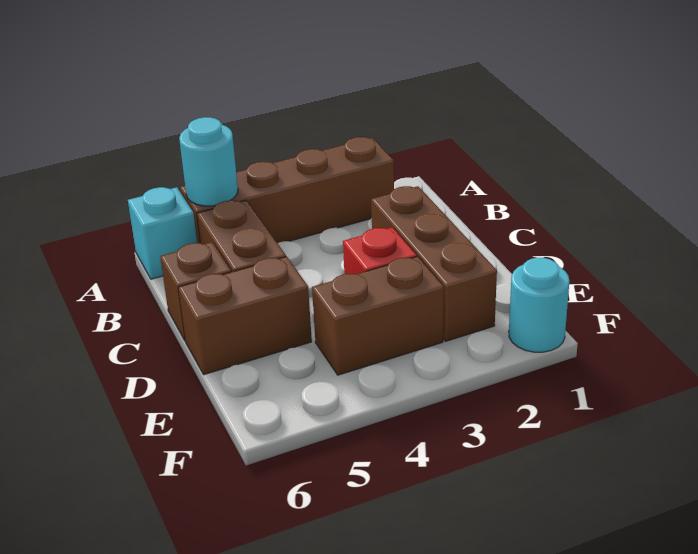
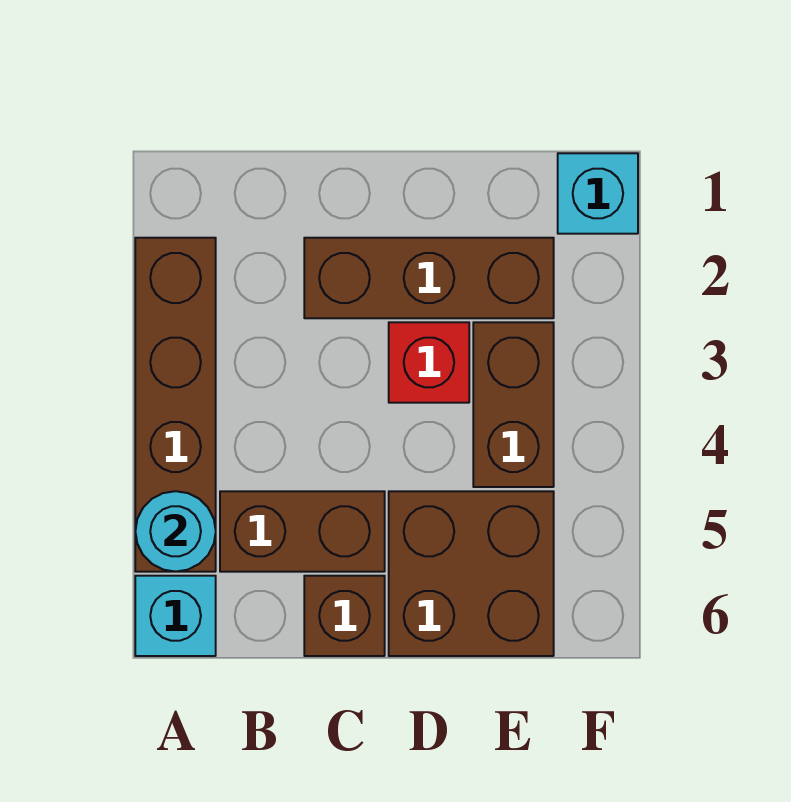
brown 1x2 brick [178,257,312,375] -> brown 2x2 brick [389,491,554,656]
cyan 1x1 round brick [509,258,569,352] -> cyan 1x1 brick [558,153,638,234]

